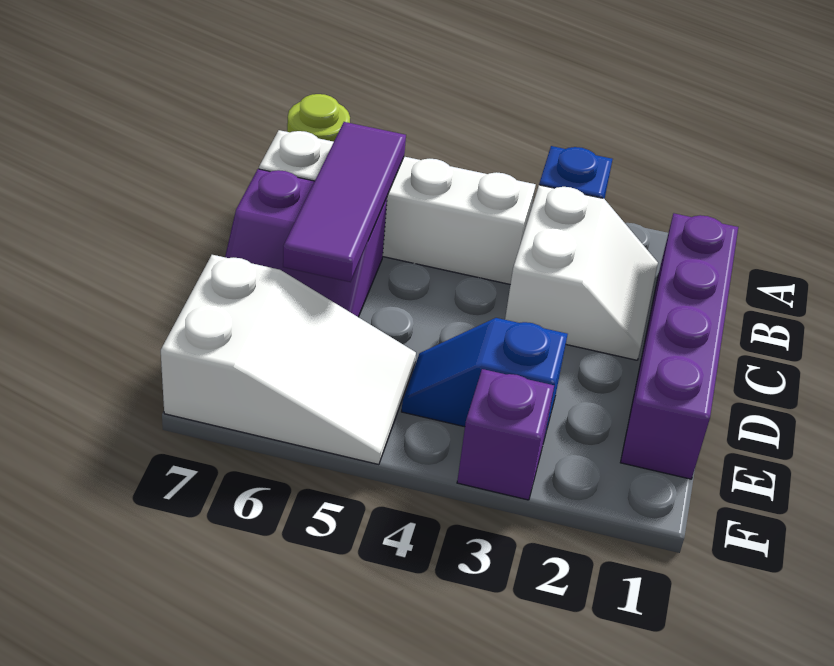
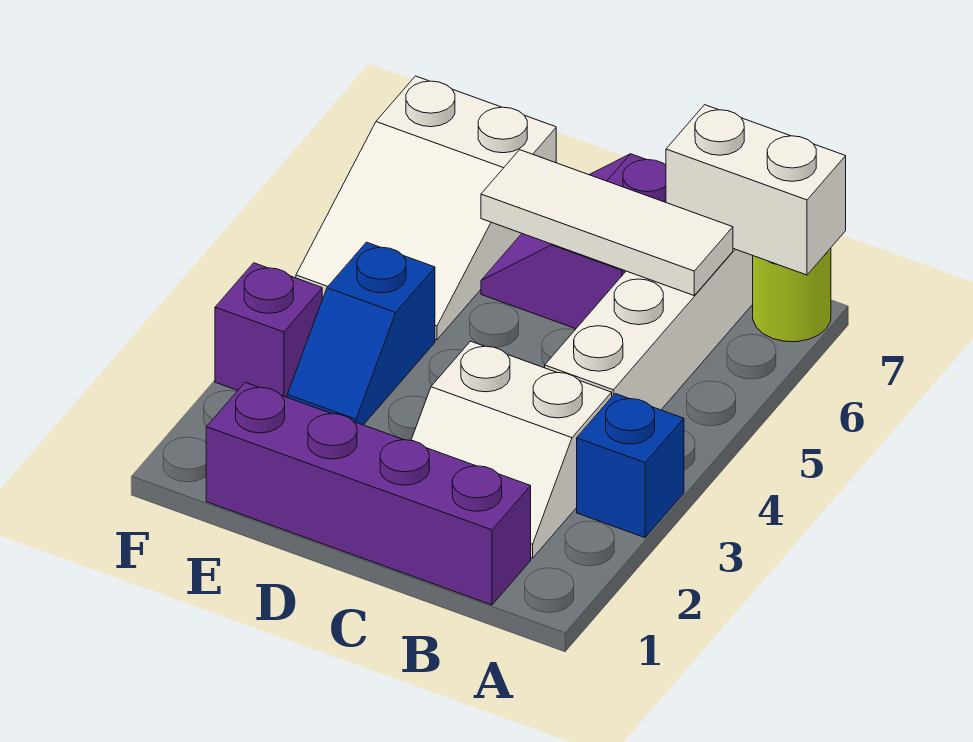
none -> white 1x2 brick [666,105,846,275]
purple 1x3 tile [283,122,406,282] -> white 1x3 tile [481,150,733,295]
blue 1x2 slope [402,318,568,439] -> blue 1x2 slope turned to [287,242,435,425]

